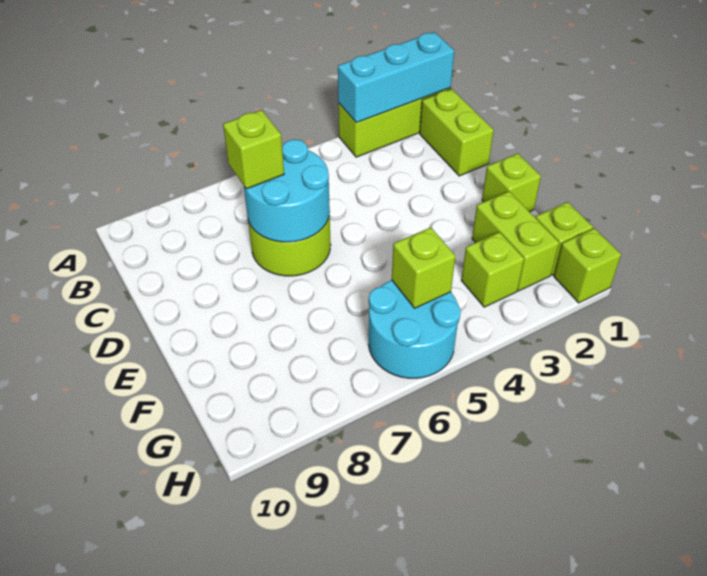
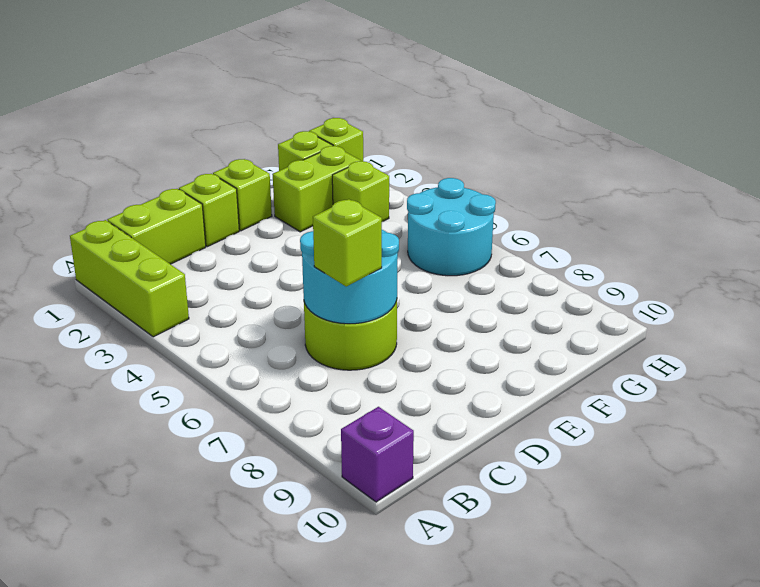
cyan 1x3 brick [338,32,454,123] -> none
none -> purple 1x1 brick [341,407,414,502]
lime 1x1 brick [392,227,456,308] -> lime 1x1 brick moved to [179,174,239,247]

